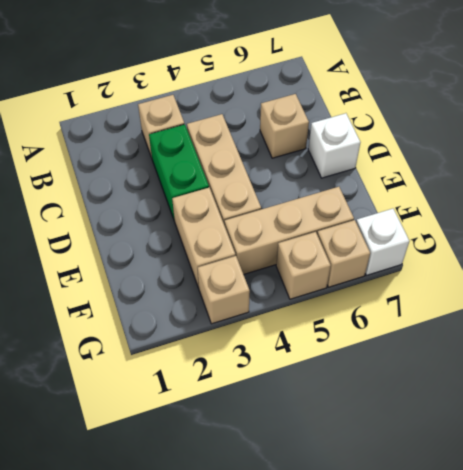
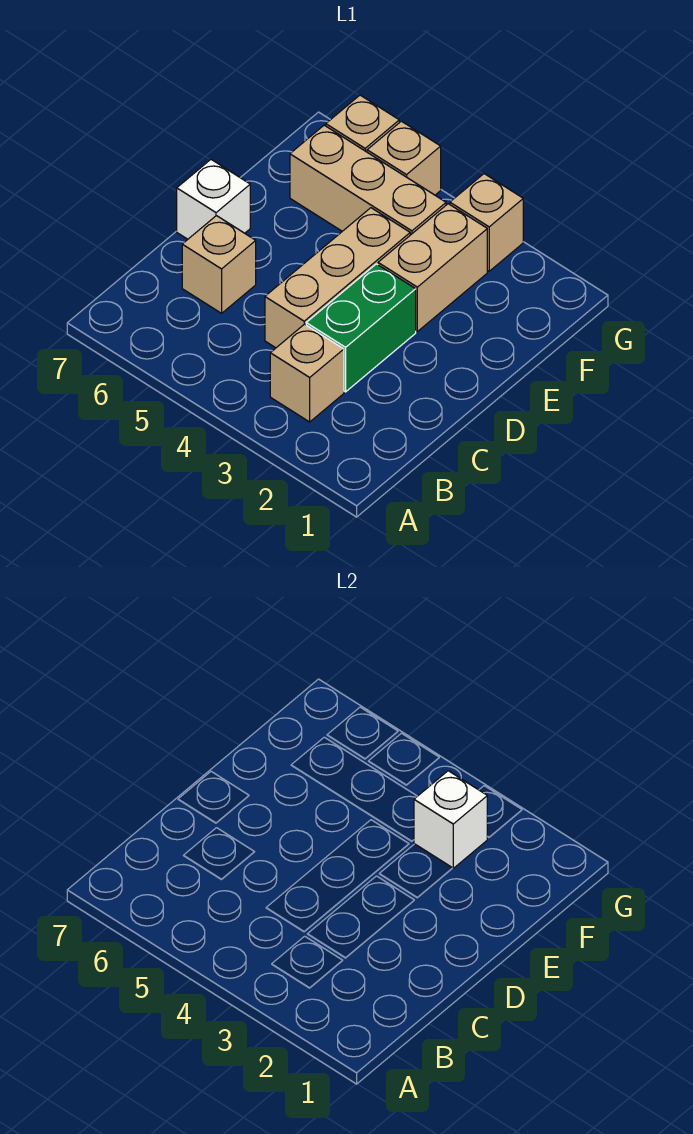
white 1x1 brick [356,209,409,275] -> white 1x1 brick moved to [414,771,487,868]

